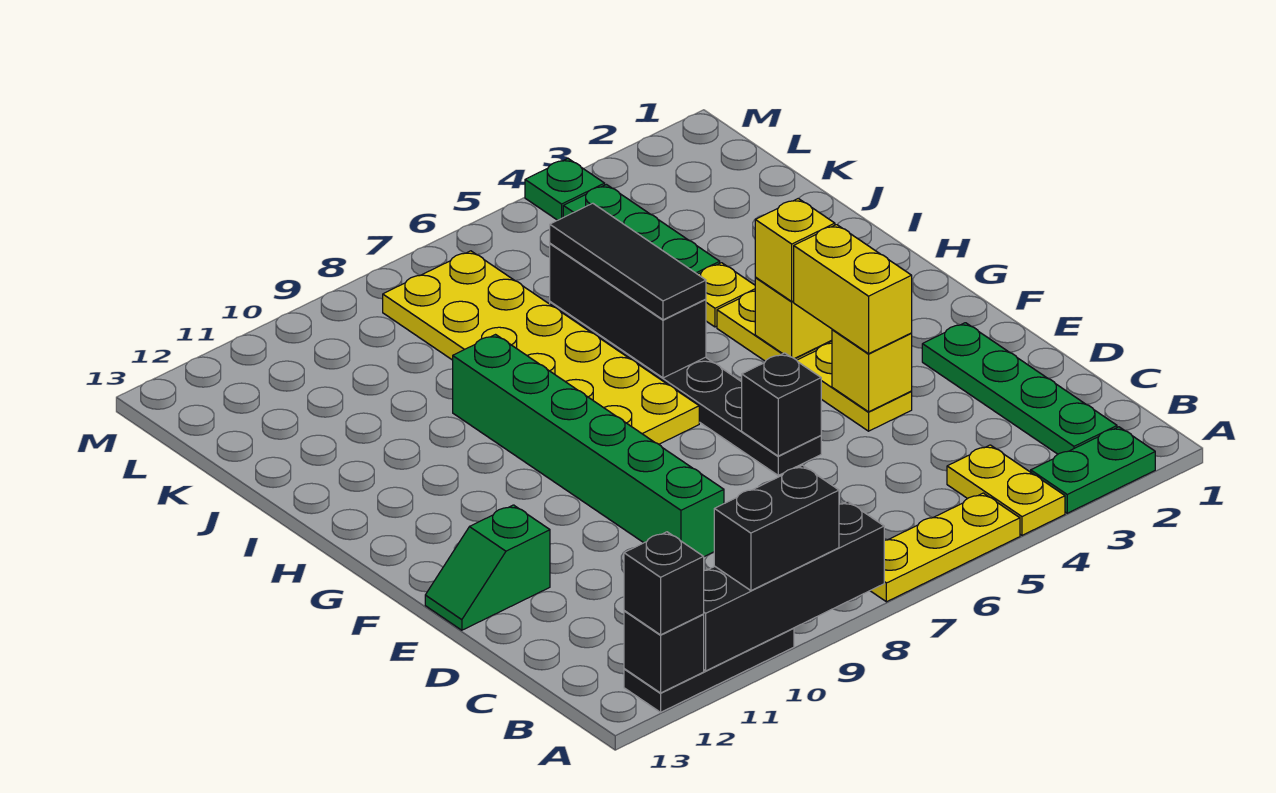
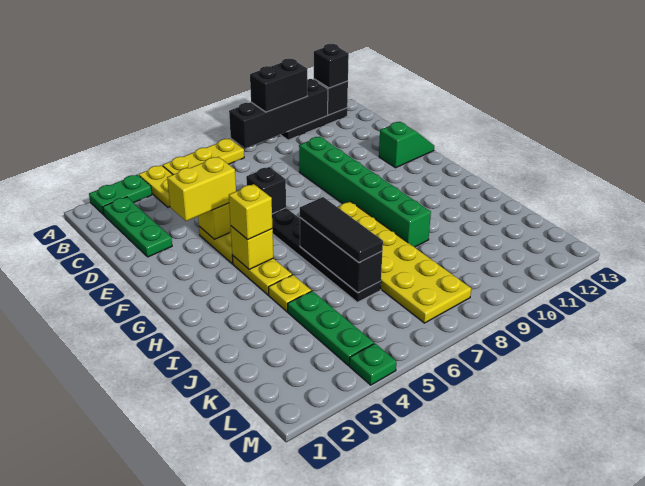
green 1x4 plate [922,323,1117,454] -> green 1x3 plate [103,197,172,257]
yellow 1x2 brick [794,225,912,354] -> yellow 1x2 brick turned to [167,157,236,221]

